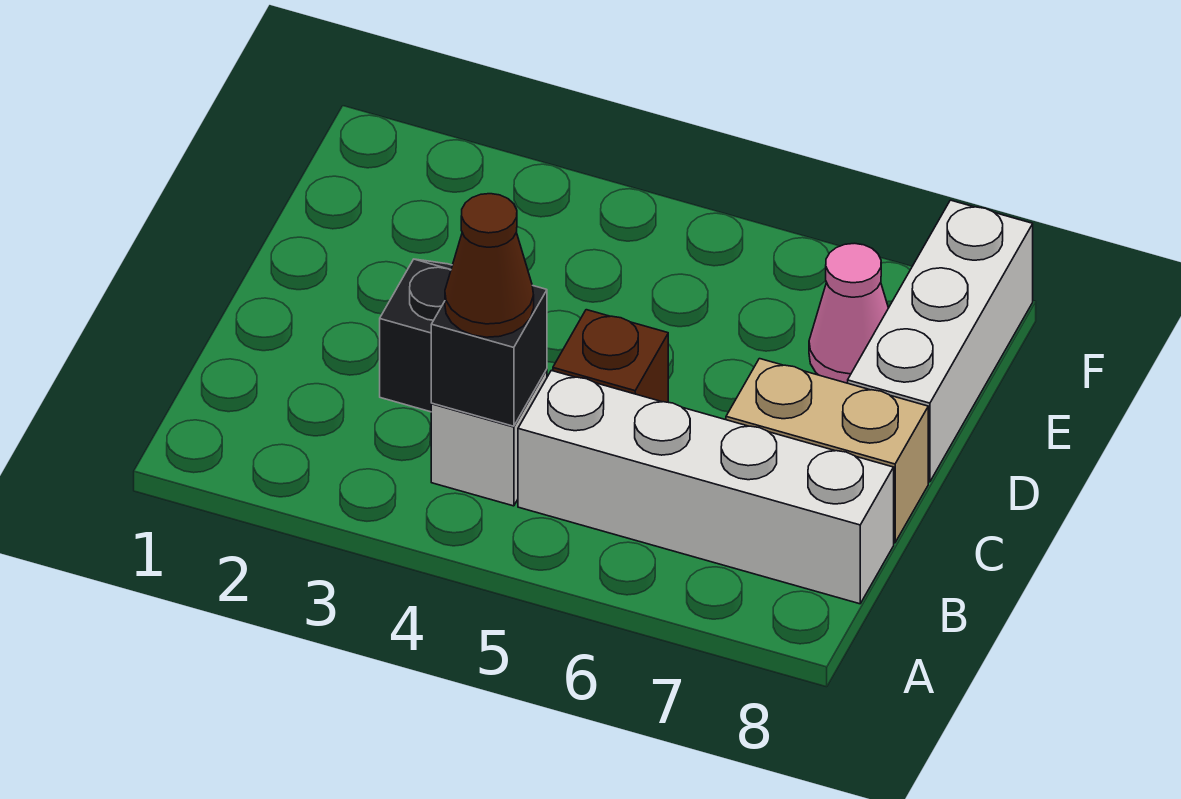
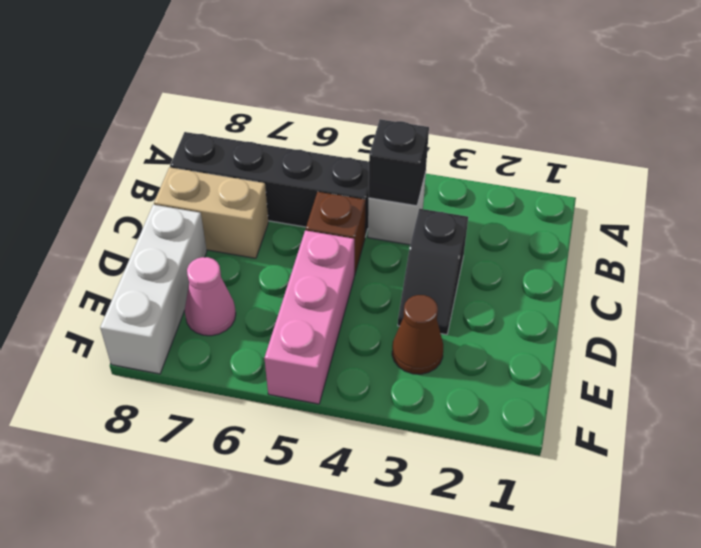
brown 1x1 cone [445,194,534,337] -> brown 1x1 cone moved to [392,295,443,374]
white 1x4 brick [518,370,894,604] -> black 1x4 brick [170,132,369,237]
none -> pink 1x3 brick [264,230,355,404]

